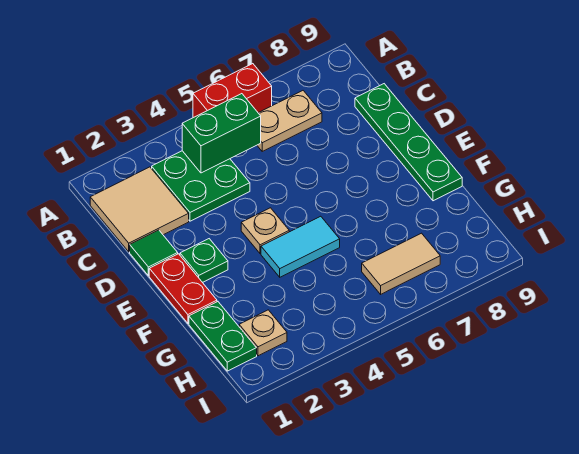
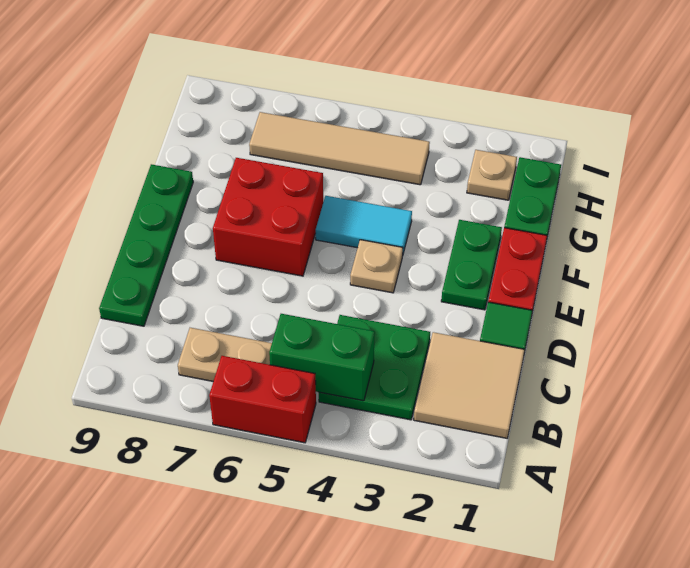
green 1x1 plate [180,239,228,282] -> green 1x2 plate [441,220,502,310]
none -> red 2x2 brick [213,158,323,276]
tan 1x2 tile [362,233,440,294] -> tan 1x4 tile [249,112,430,185]

